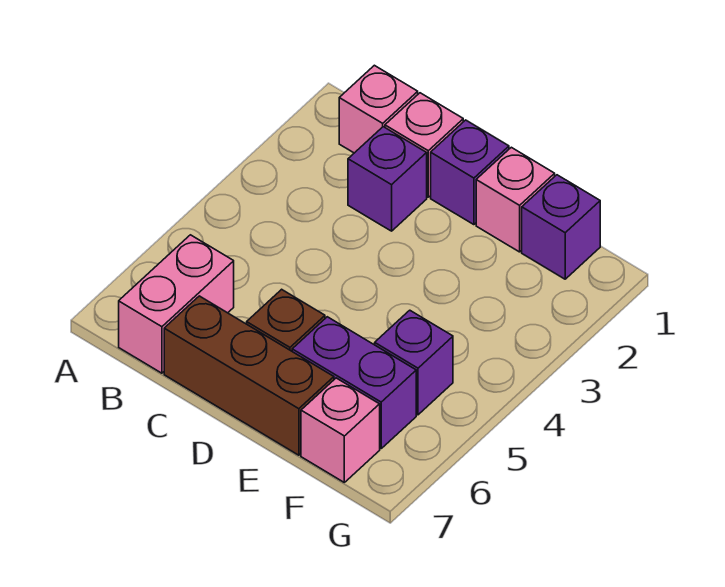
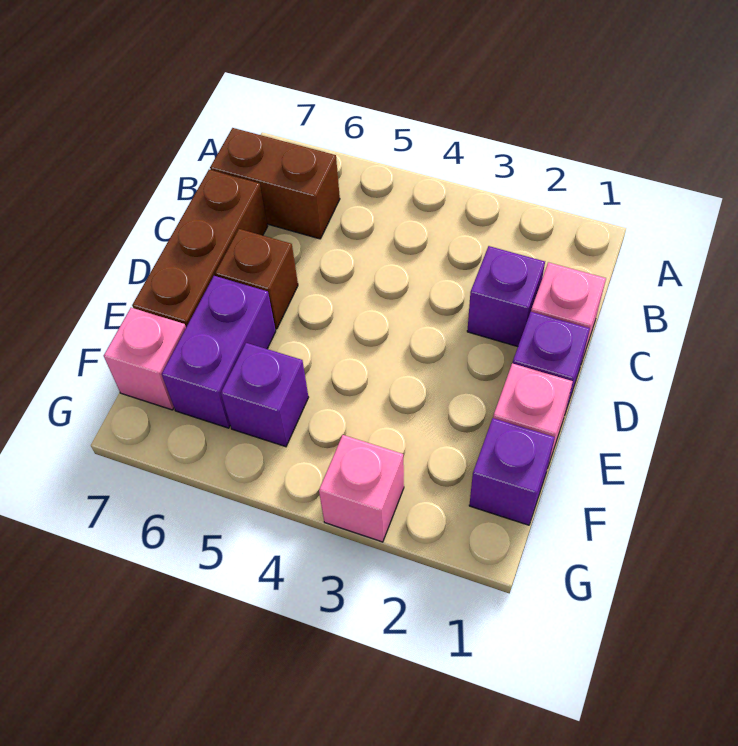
pink 1x1 brick [339,65,418,153] -> pink 1x1 brick moved to [319,435,404,542]
pink 1x2 brick [119,235,234,373] -> brown 1x2 brick [210,128,340,239]

